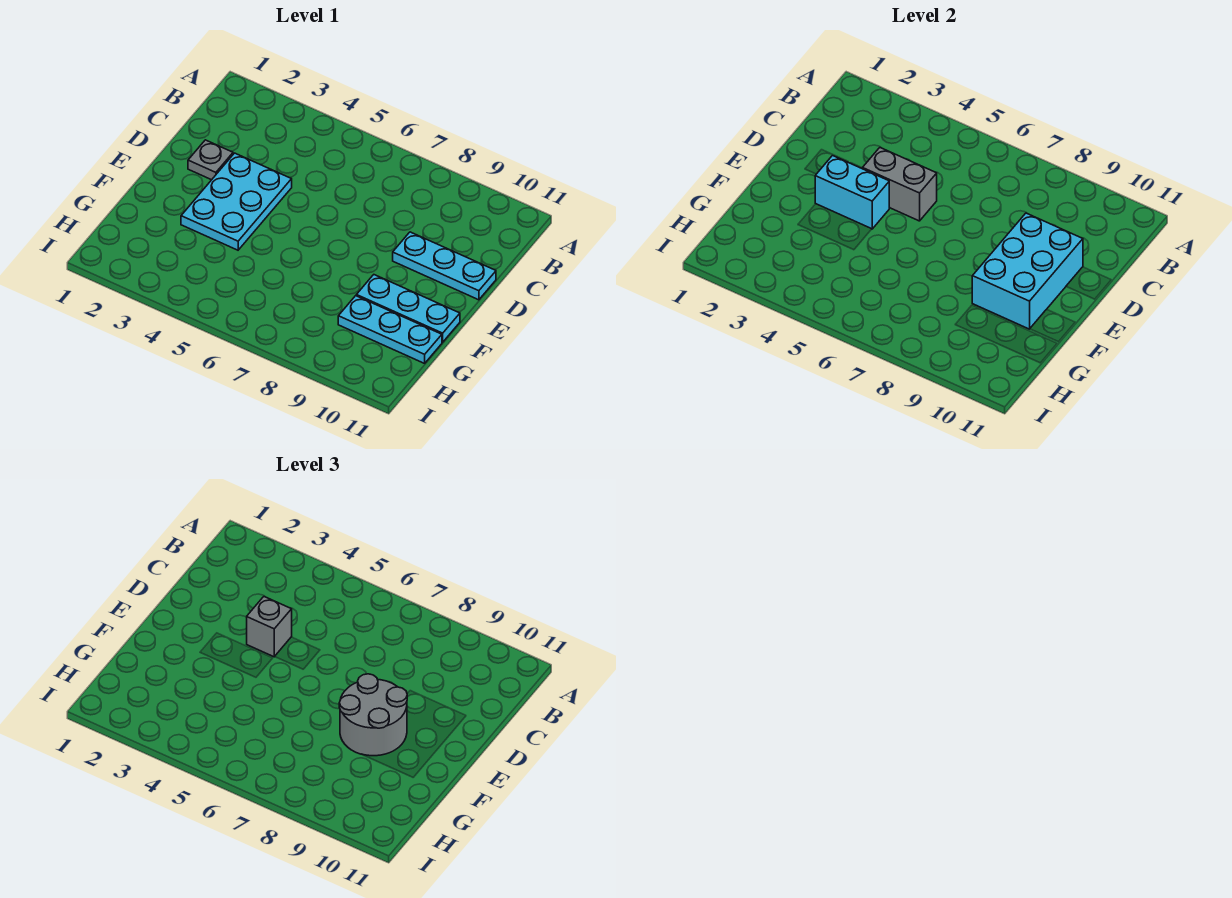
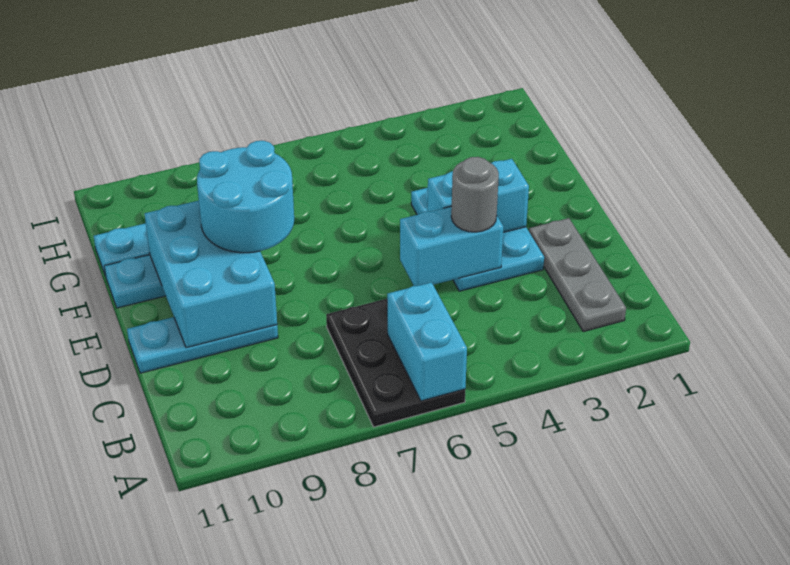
none -> black 2x3 plate [326,299,465,427]
none -> cyan 1x2 brick [387,282,467,401]
grey 1x1 plate [188,140,233,180] -> grey 1x3 plate [529,218,626,332]
grey 1x2 brick [863,148,937,221] -> cyan 1x2 brick [400,206,503,286]
grey 1x1 brick [247,597,292,657] -> grey 1x1 round brick [451,157,499,232]
grey 2x2 round brick [339,674,407,756] -> cyan 2x2 round brick [197,141,294,253]

